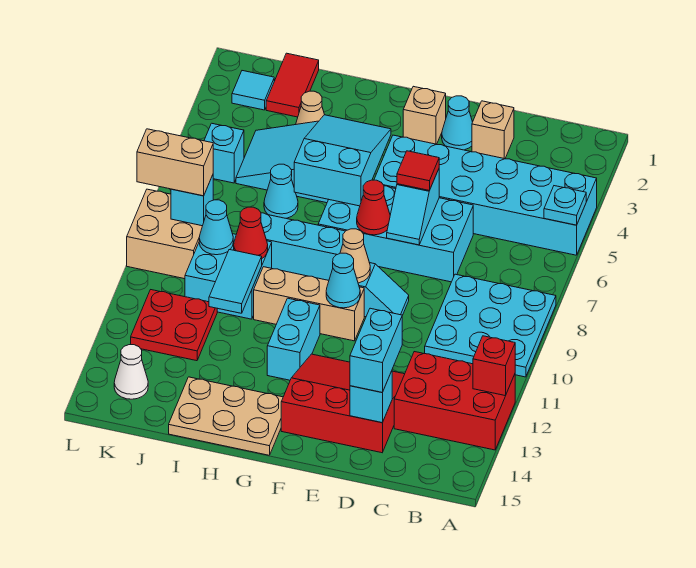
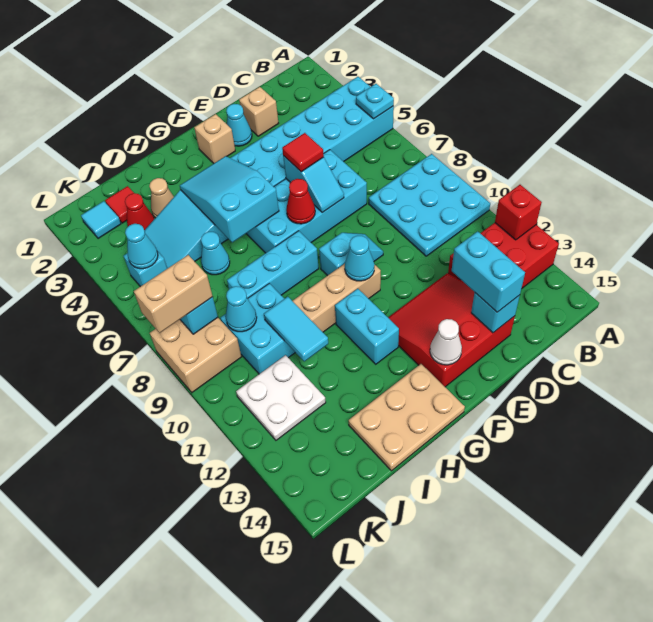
tan 1x1 cone [340,229,370,283] -> none
red 1x1 cone [234,207,268,258] -> red 1x1 cone moved to [125,193,154,230]
red 1x2 tile [266,53,319,117] -> red 1x1 tile [105,186,134,223]
red 2x2 plate [131,290,217,361] -> white 2x2 plate [236,355,326,440]
none -> cyan 1x1 cone [125,224,158,269]
white 1x1 cone [114,345,148,399] -> white 1x1 cone moved to [430,319,462,365]

